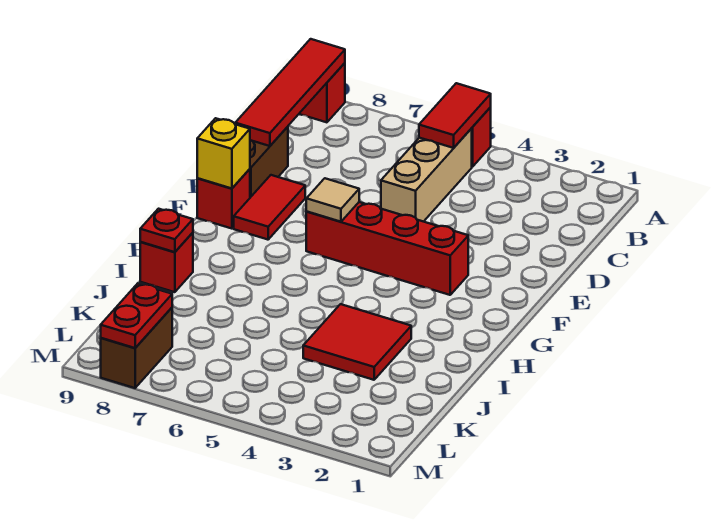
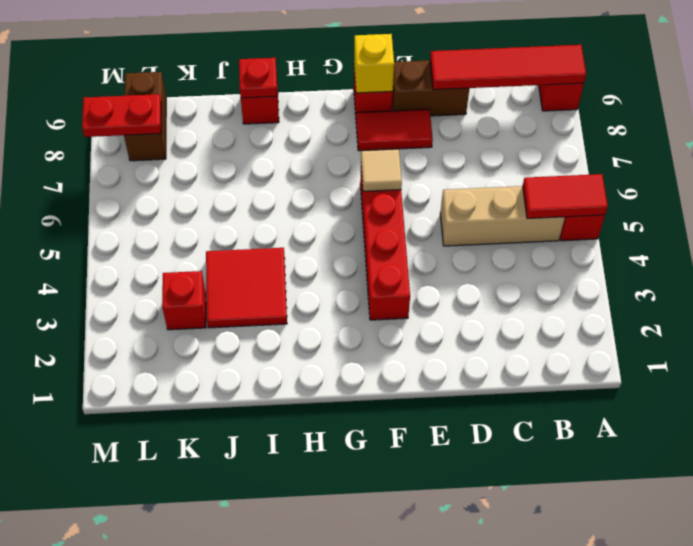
none -> red 1x1 brick [162,271,206,330]
brown 1x2 brick [101,308,172,388] -> brown 1x2 brick turned to [124,72,166,161]

